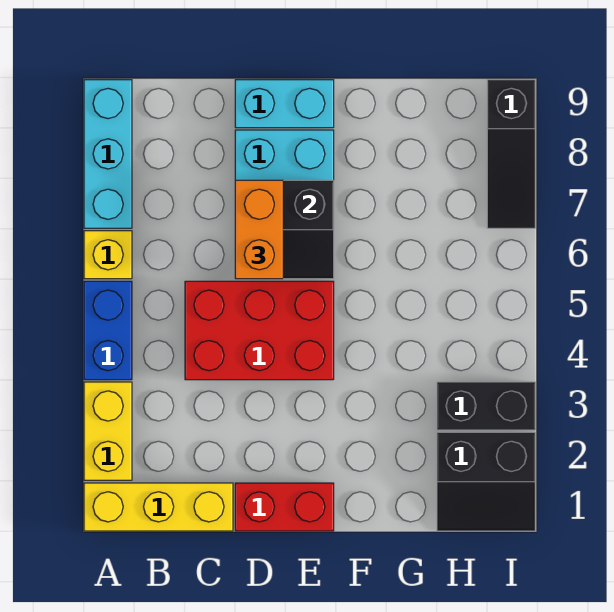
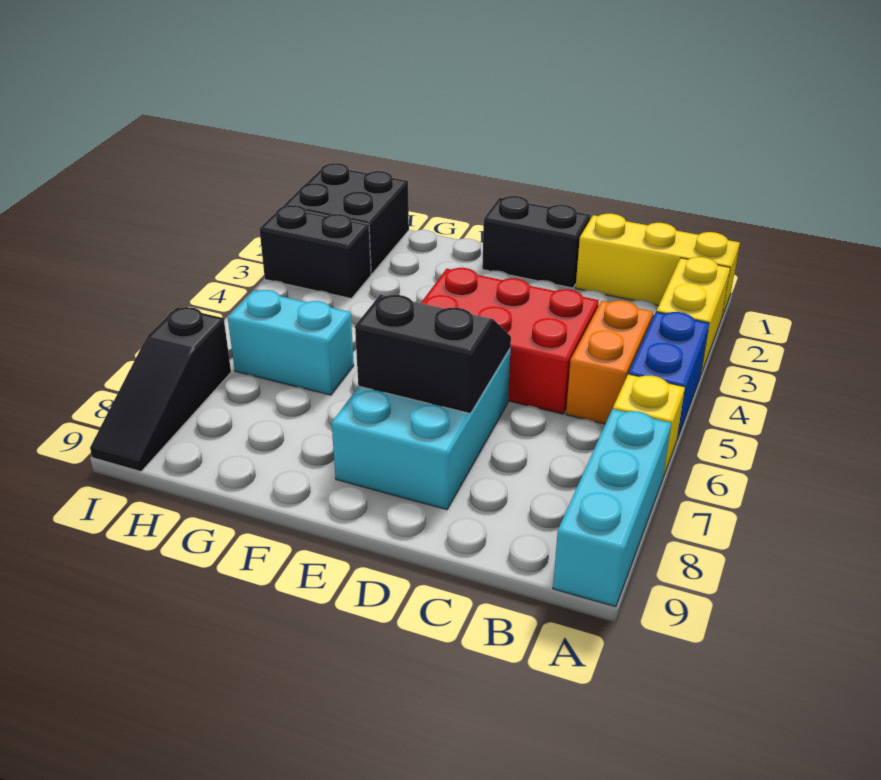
red 1x2 brick [235,483,334,531] -> black 1x2 brick [482,196,591,288]
orange 1x2 brick [235,180,283,279] -> orange 1x2 brick moved to [566,300,653,424]
cyan 1x2 brick [235,80,334,128] -> cyan 1x2 brick moved to [228,290,354,395]
black 2x2 slope [437,432,535,531] -> black 2x2 brick [283,163,409,274]
black 1x3 slope [487,80,535,228] -> black 1x3 slope turned to [90,307,231,471]

